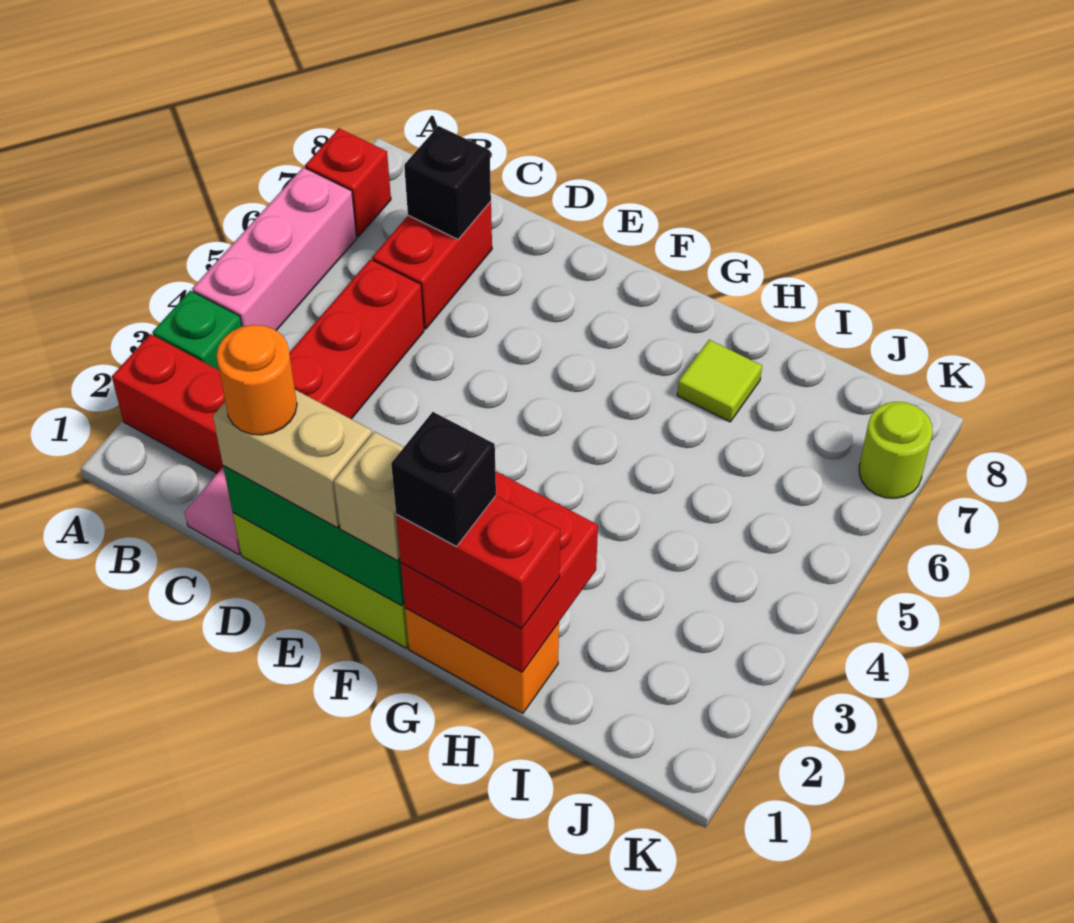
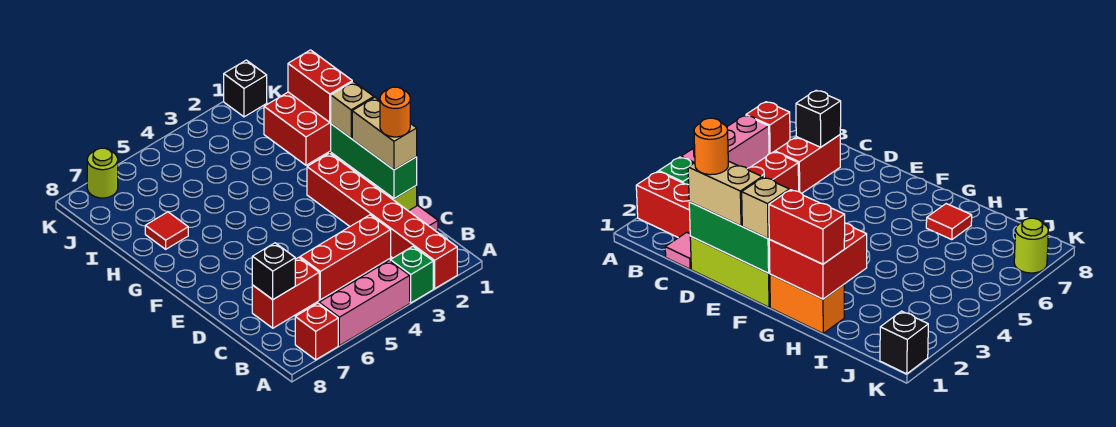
black 1x1 brick [391,412,496,547] -> black 1x1 brick moved to [224,60,267,117]
lime 1x1 tile [677,340,762,422] -> red 1x1 tile [145,212,188,249]

